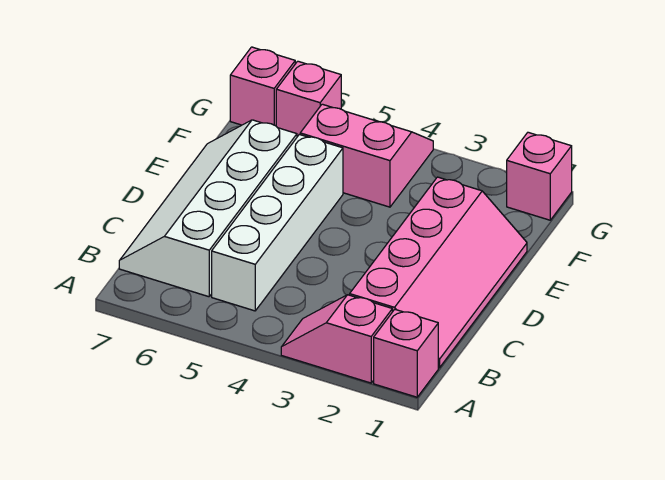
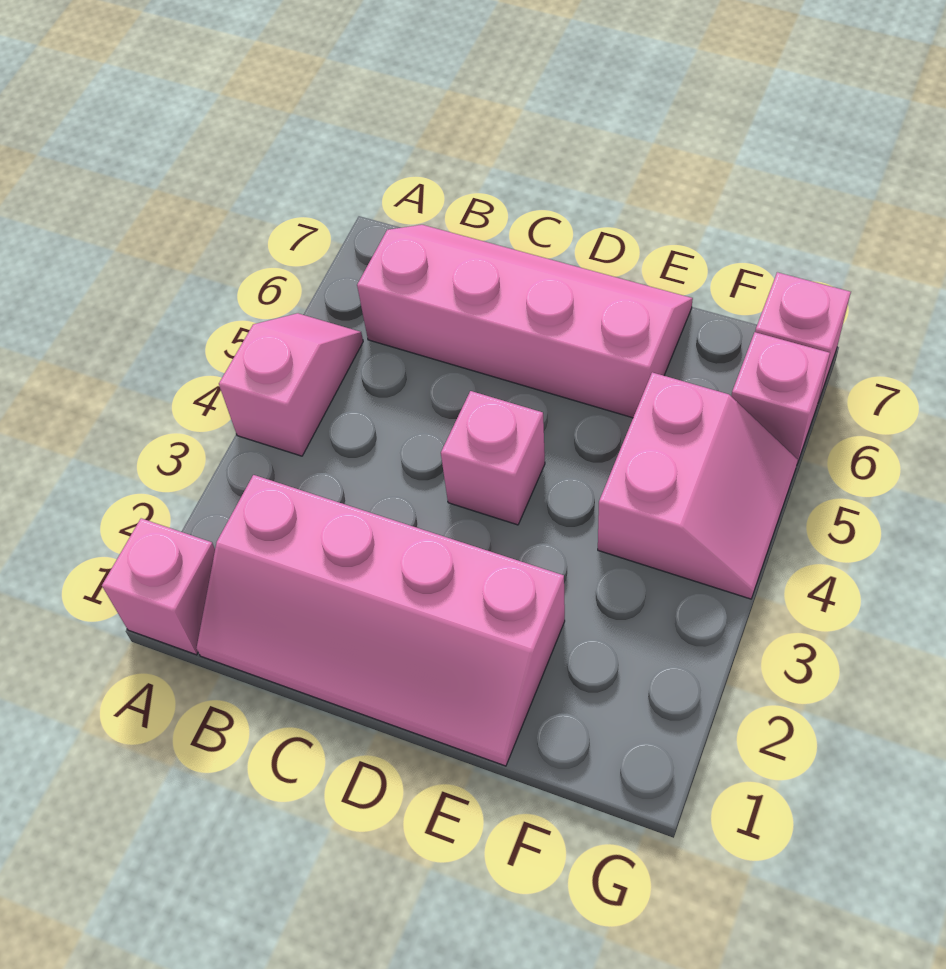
pink 1x2 slope [281,295,392,383] -> pink 1x2 slope moved to [219,313,363,456]
white 1x4 brick [212,134,343,311] -> none
white 2x4 slope [119,120,297,297] -> pink 2x4 slope [357,225,693,418]
pink 1x1 brick [507,132,572,220] -> pink 1x1 brick moved to [441,391,545,525]

